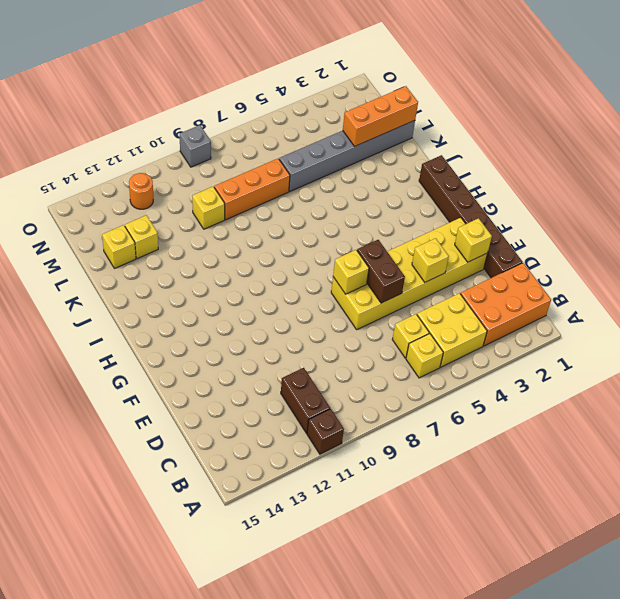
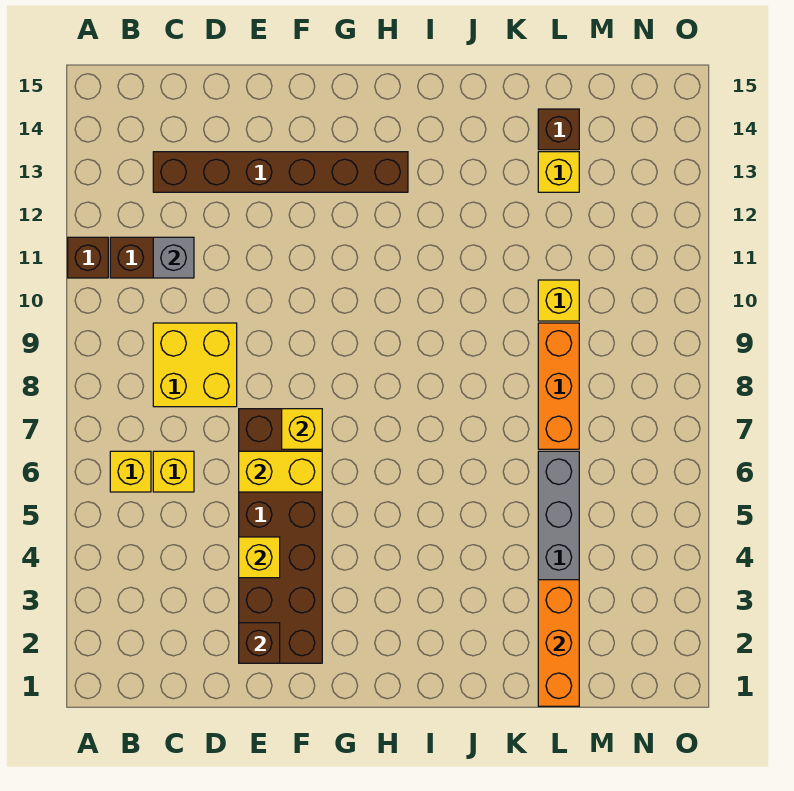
orange 2x3 brick [461,263,551,346] -> none
yellow 2x2 brick [417,293,487,367] -> yellow 2x2 brick moved to [153,323,237,407]
brown 1x6 brick [419,155,523,278] -> brown 1x6 brick moved to [153,152,408,192]
yellow 2x6 brick [331,218,487,329] -> brown 2x6 brick [239,409,322,663]
yellow 1x1 brick [455,218,492,262] -> brown 1x1 brick [239,623,280,663]
brown 1x2 brick [357,240,405,303] -> yellow 1x2 brick [239,451,322,492]
yellow 1x1 brick [102,225,136,269] -> brown 1x1 brick [538,109,579,150]
orange 1x1 round brick [129,173,153,209] -> none
grey 1x1 brick [180,125,211,167] -> grey 1x1 brick moved to [153,237,194,278]

